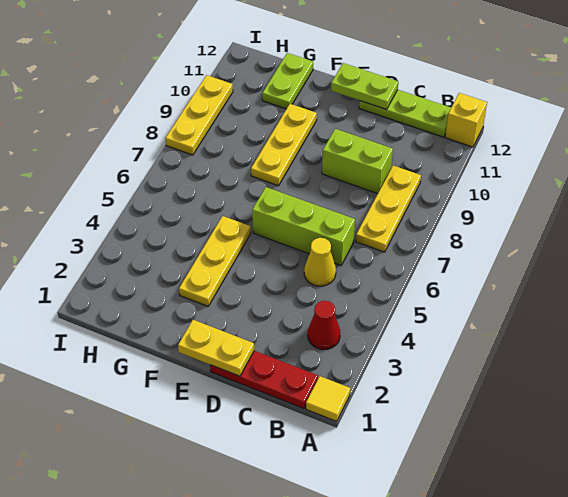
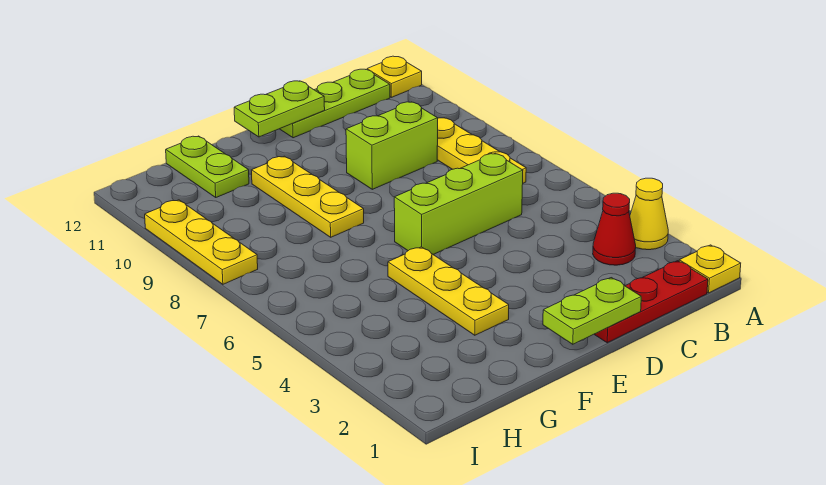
yellow 1x1 tile [306,376,350,421] -> yellow 1x1 plate [679,245,741,293]
yellow 1x1 brick [445,93,487,147] -> yellow 1x1 plate [367,56,422,97]
yellow 1x1 cone [304,238,336,286] -> yellow 1x1 cone moved to [630,178,668,250]
yellow 1x2 plate [178,320,254,376] -> lime 1x2 plate [543,278,641,344]

